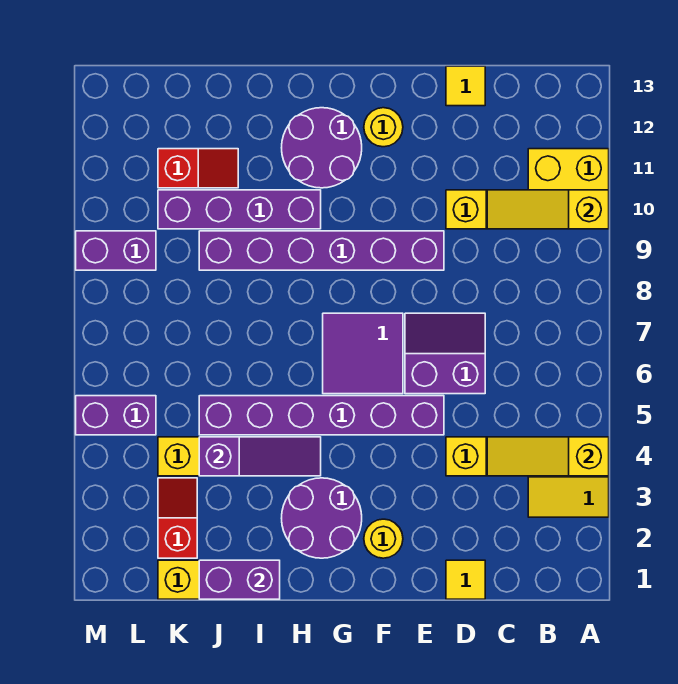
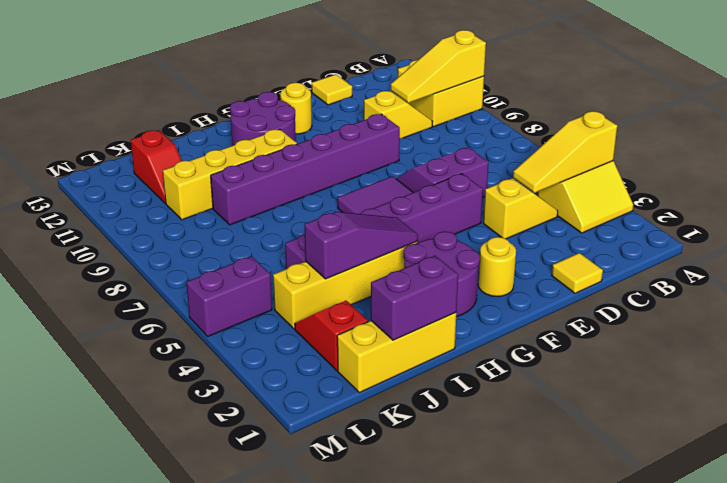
purple 1x4 brick [158,190,321,229] -> yellow 1x4 brick [163,129,297,220]
red 1x2 slope [158,149,238,188] -> red 1x2 slope turned to [131,130,182,204]
purple 1x2 brick [76,231,156,270] -> none

